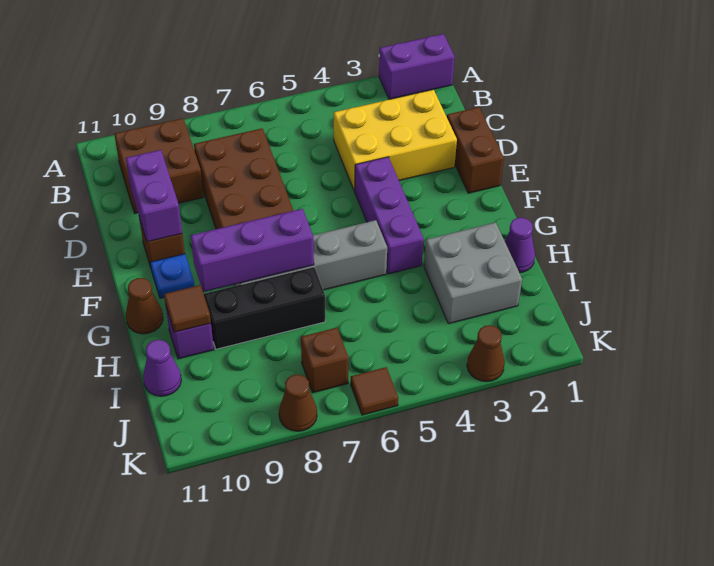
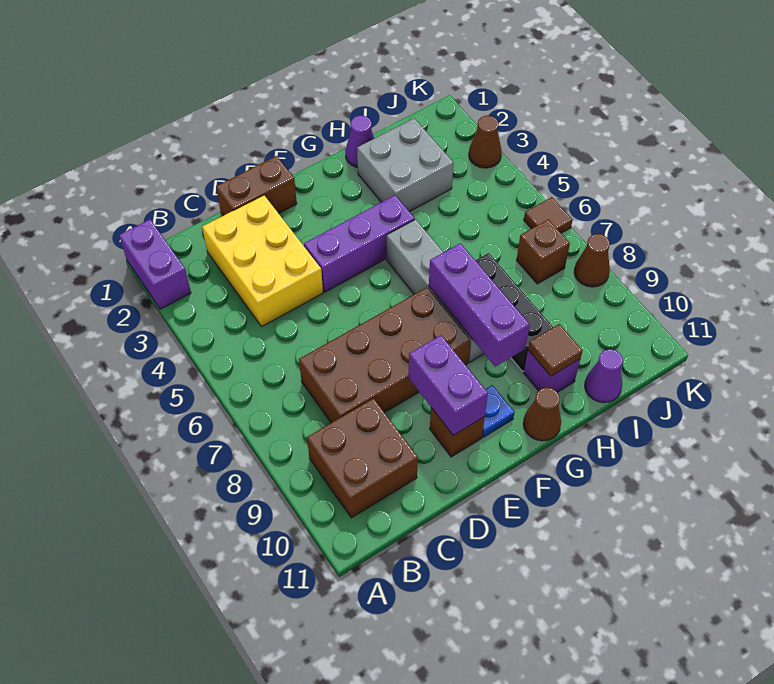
purple 1x2 brick [126,150,182,242] -> purple 1x2 brick turned to [408,335,488,435]

